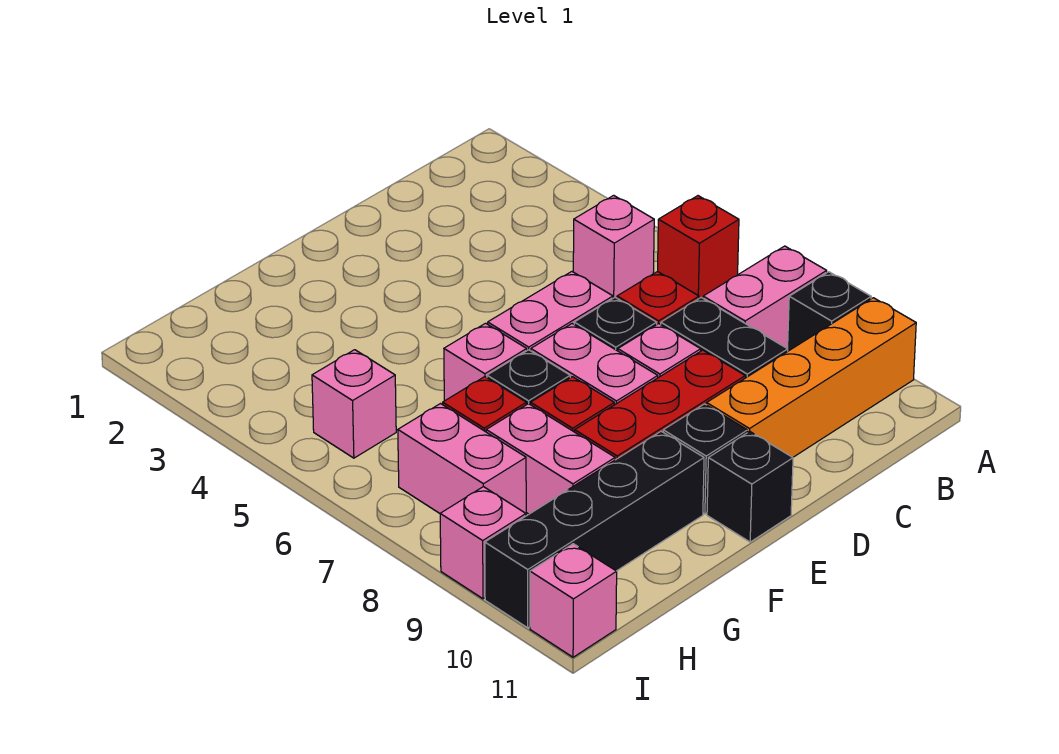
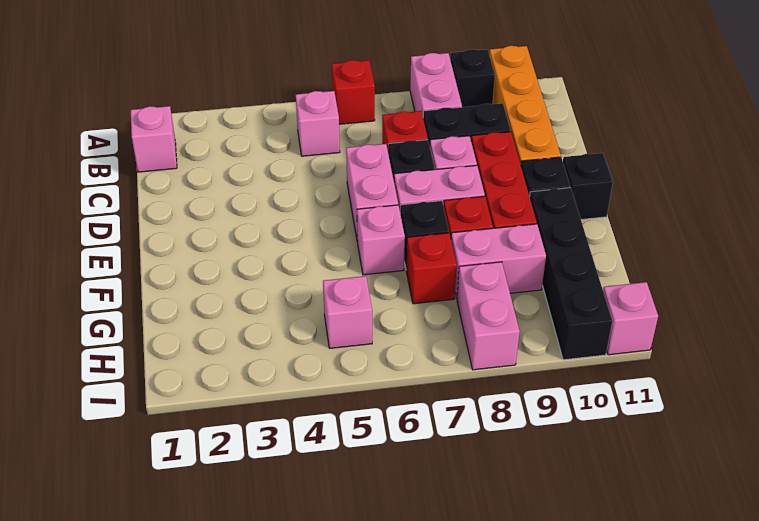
pink 1x2 brick [398,404,526,513] -> pink 1x2 brick turned to [457,262,520,370]
pink 1x1 brick [440,487,526,599] -> pink 1x1 brick moved to [131,106,177,172]

